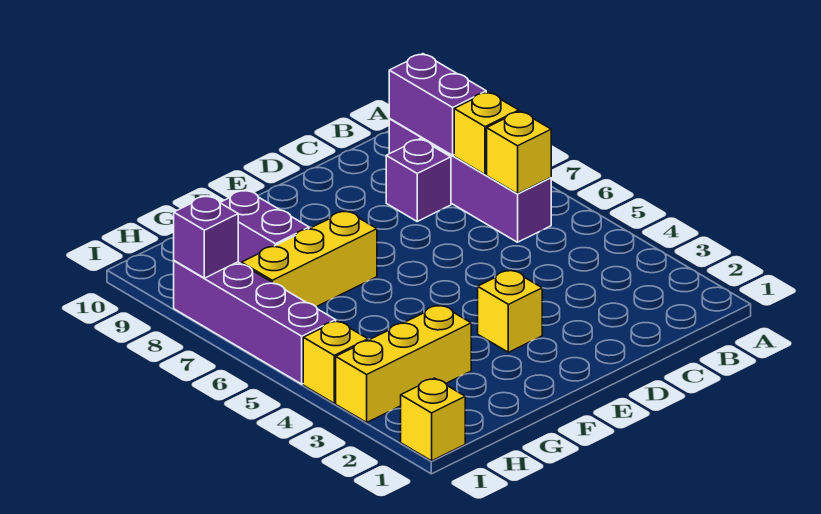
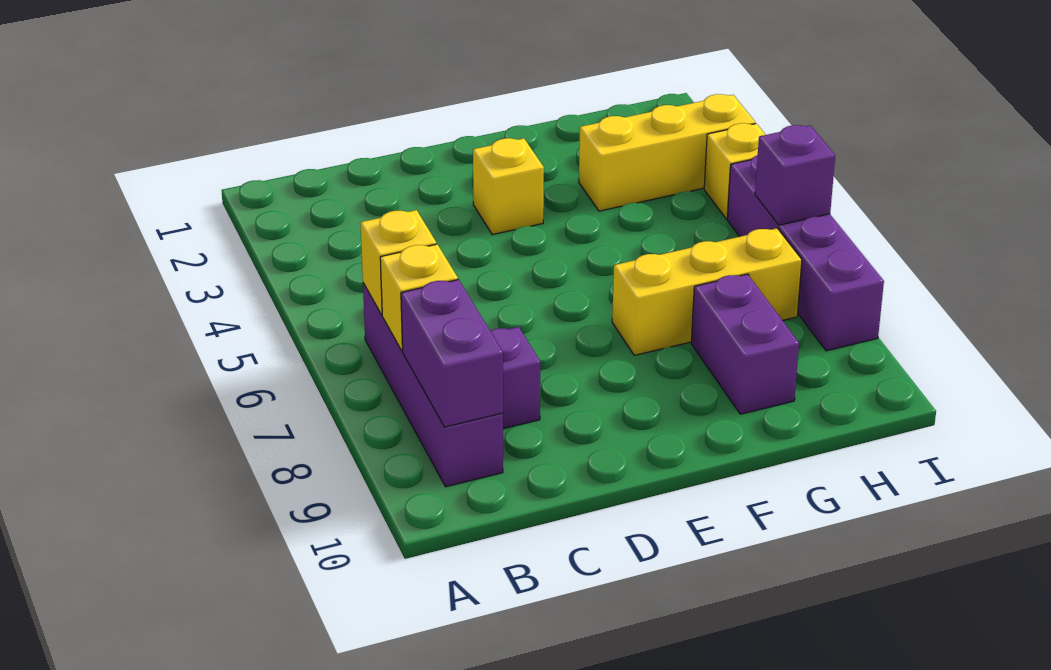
yellow 1x1 brick [401,378,465,461] -> none
purple 1x1 brick [174,196,238,278] -> purple 1x1 brick moved to [755,125,835,225]

